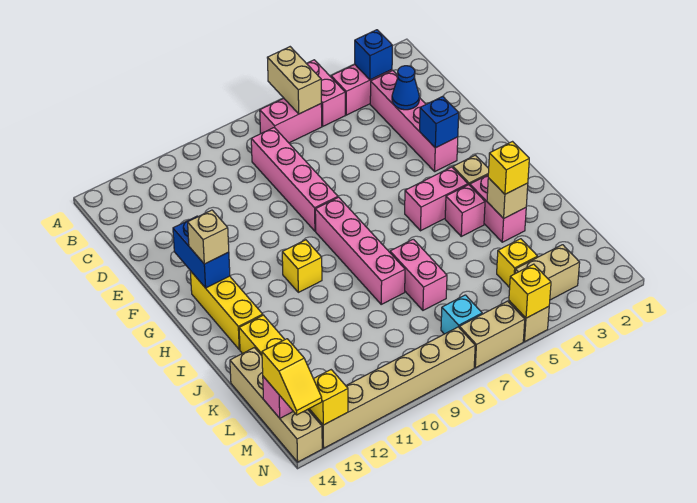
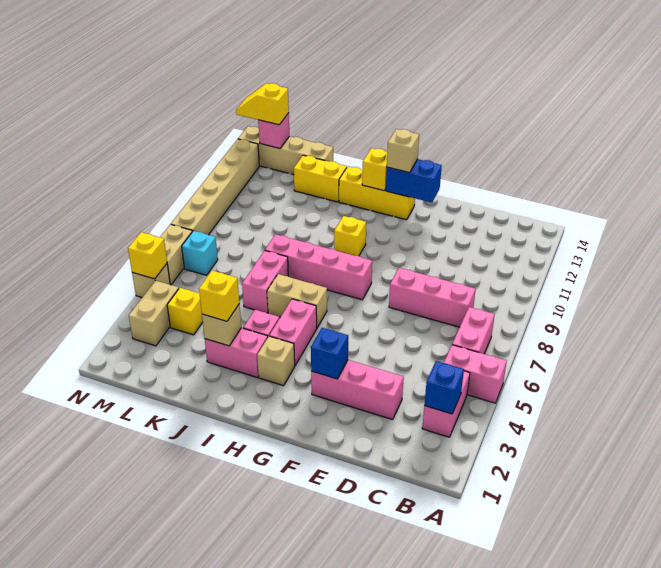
tan 1x2 brick [267,47,321,114] -> tan 1x2 brick moved to [267,274,327,327]
pink 1x4 brick [370,71,458,171] -> pink 1x3 brick [311,360,404,420]
pink 1x4 brick [251,127,338,231] -> pink 1x3 brick [389,268,476,327]
blue 1x1 cone [392,66,419,110] -> none
pink 1x2 brick [390,239,447,310] -> pink 1x2 brick turned to [242,250,288,313]
yellow 1x1 brick [309,370,348,425] -> yellow 1x1 brick moved to [362,148,387,191]

